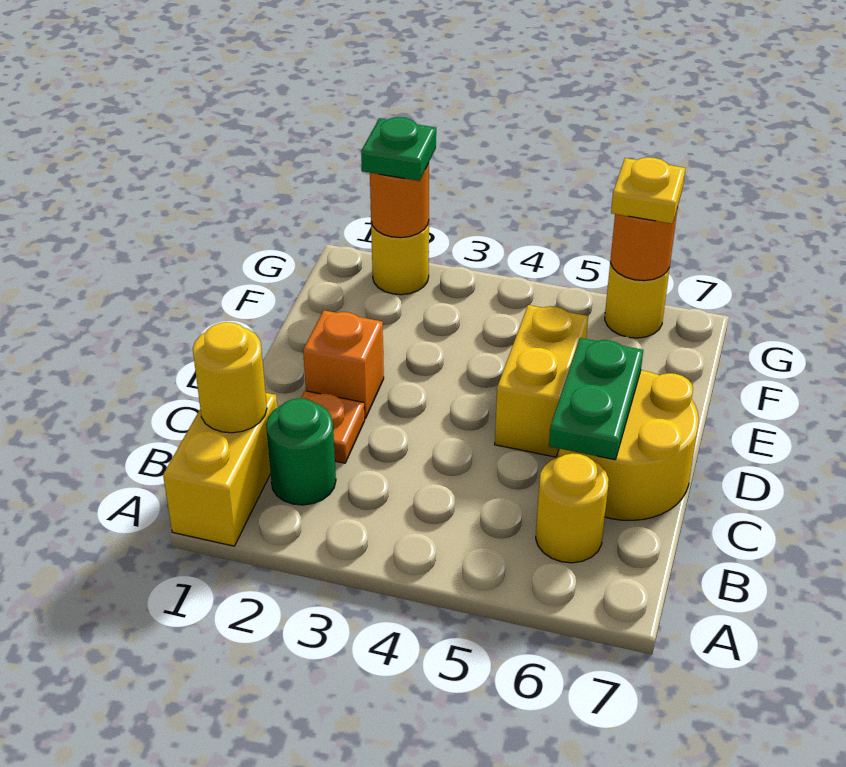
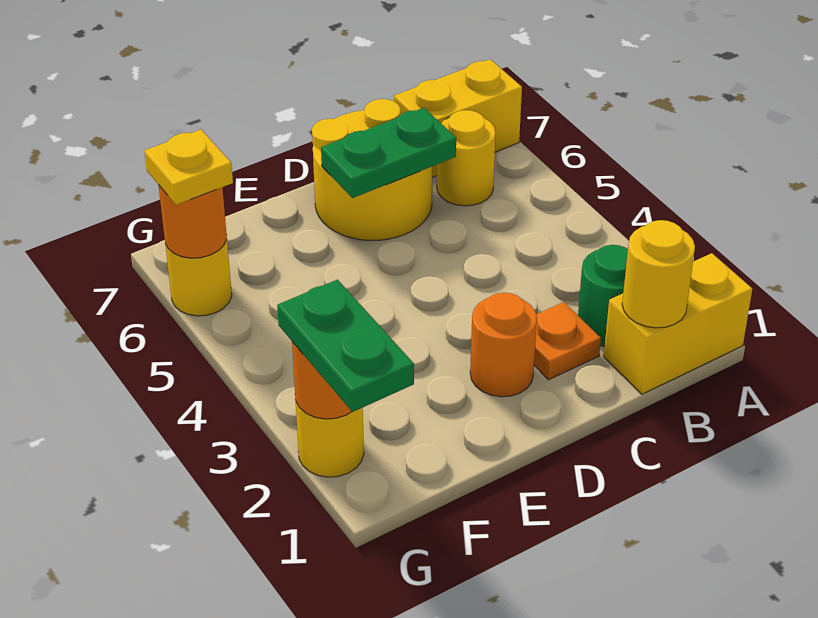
orange 1x1 brick [303,310,384,419] -> orange 1x1 round brick [470,293,537,397]
yellow 1x2 brick [495,305,588,457] -> yellow 1x2 brick moved to [394,59,522,177]
green 1x1 plate [361,117,436,181] -> green 1x2 plate [277,280,414,412]

